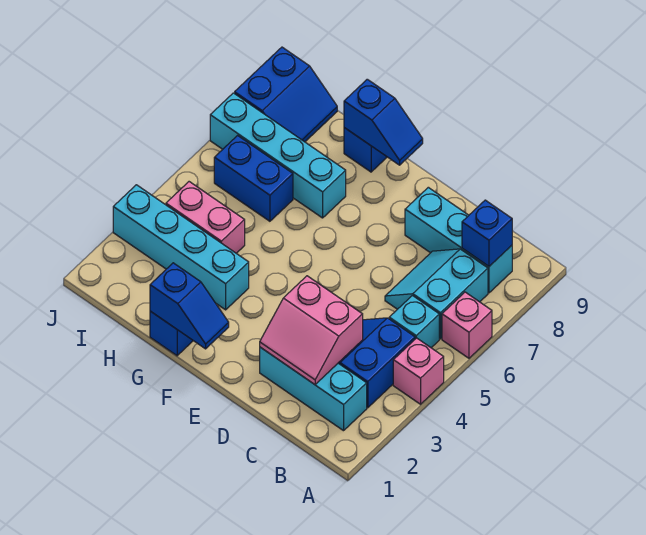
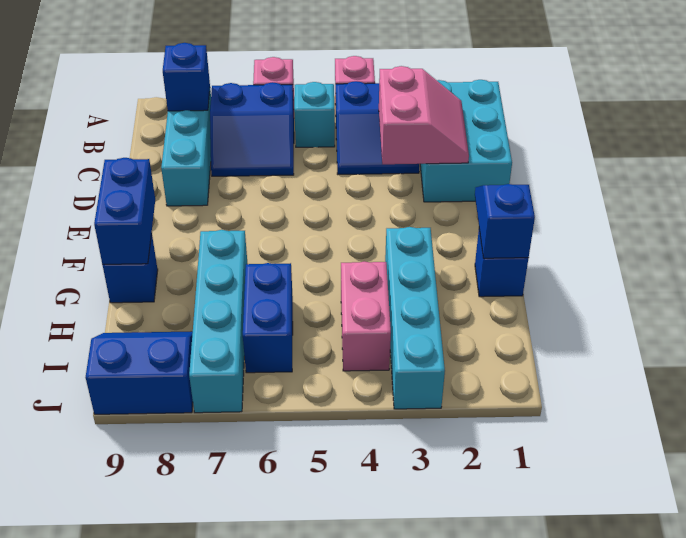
cyan 1x3 brick [260,347,367,431] -> cyan 2x3 brick [420,80,512,202]
cyan 2x2 slope [385,249,488,339] -> blue 2x2 slope [210,82,294,176]
blue 1x2 slope [344,79,423,165] -> blue 1x2 brick [94,158,155,264]

